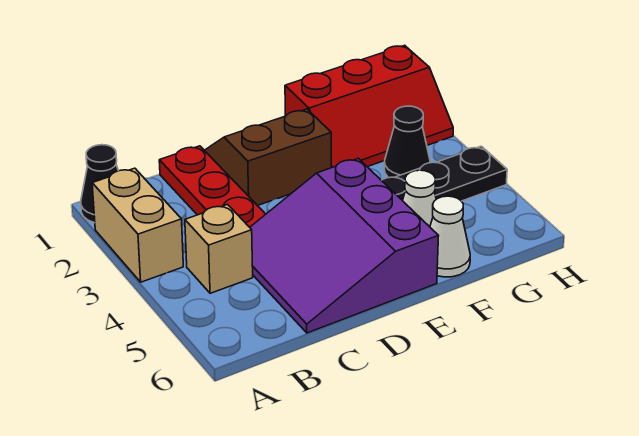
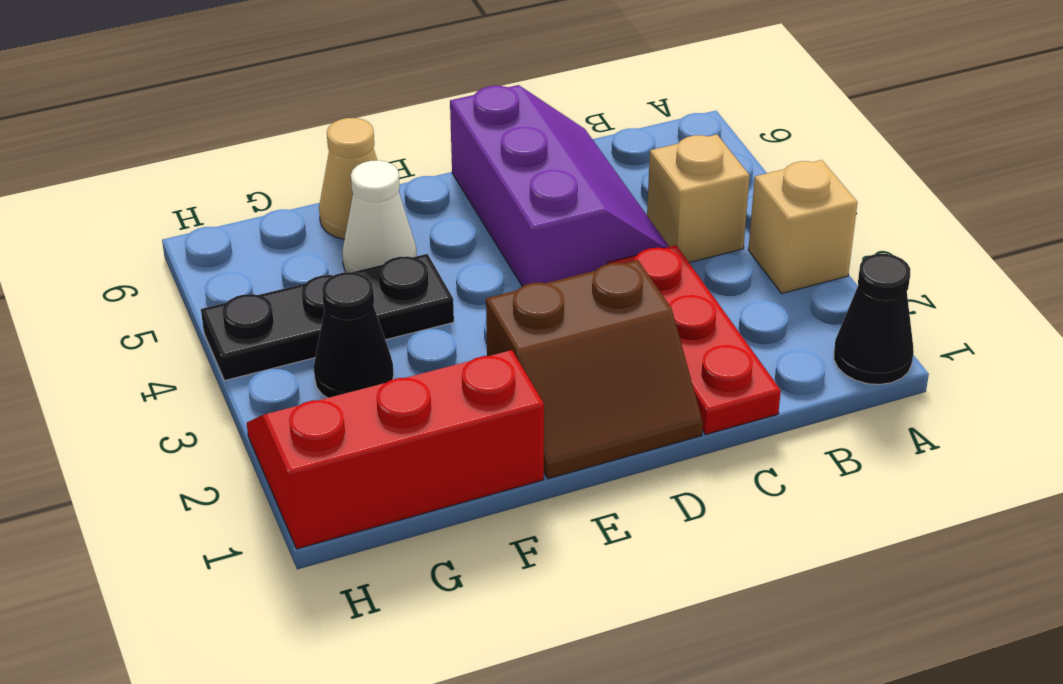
tan 1x2 brick [92,168,183,282] -> tan 1x1 brick [748,160,858,293]
purple 3x3 slope [250,158,438,333] -> purple 2x3 slope [450,85,669,286]
white 1x1 cone [430,196,470,277] -> tan 1x1 cone [319,118,377,239]

